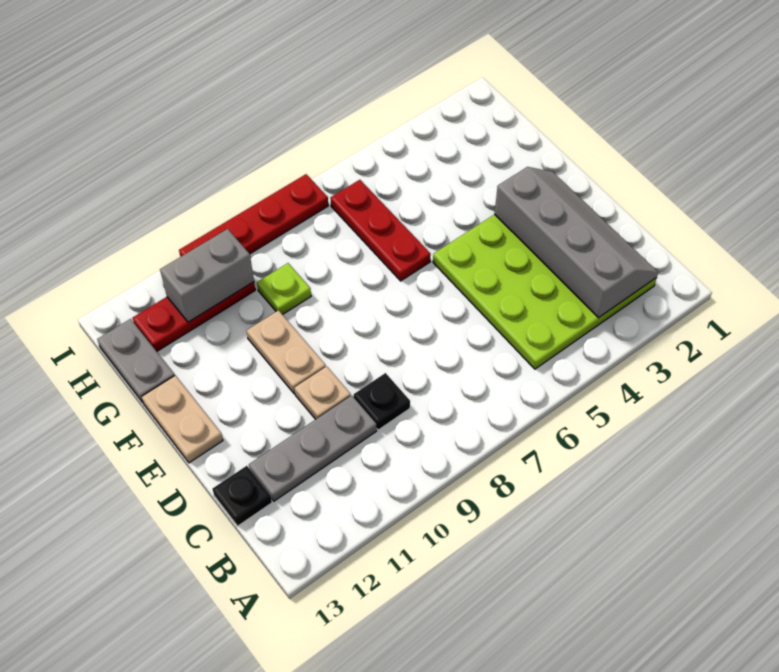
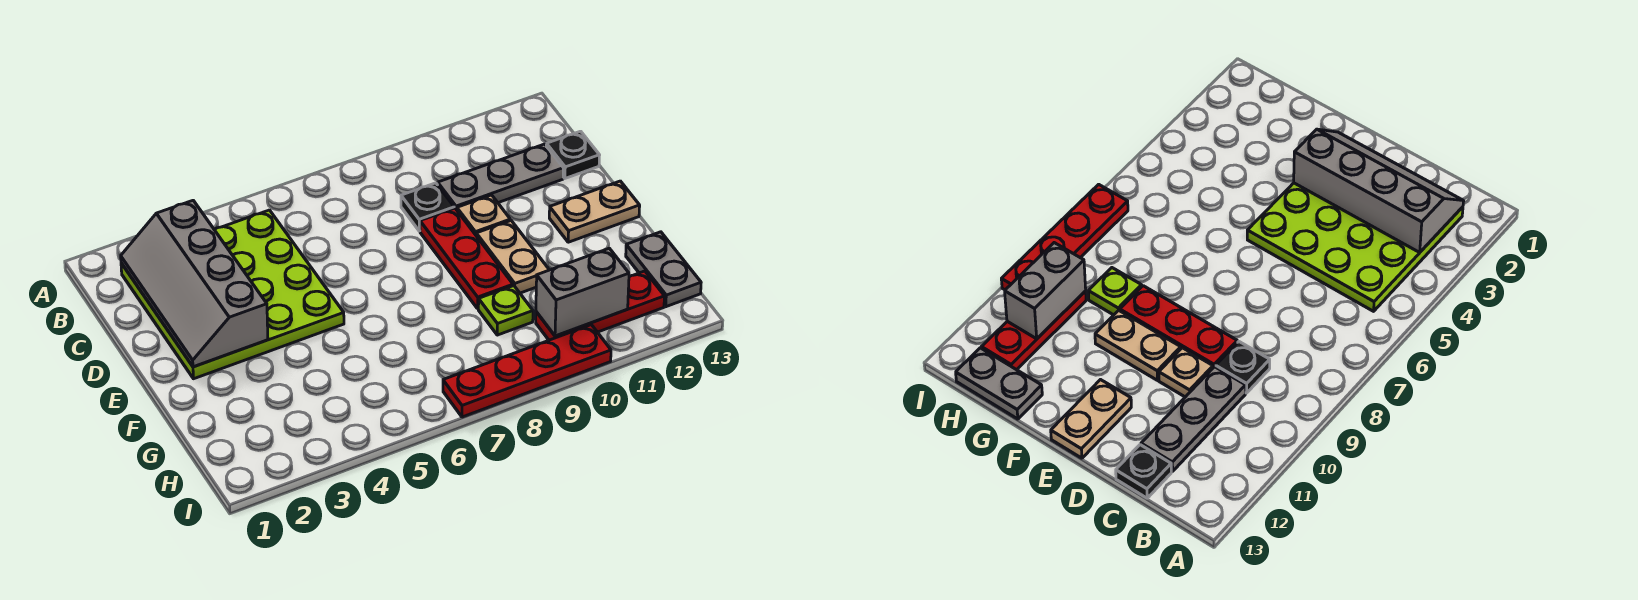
tan 1x2 plate [142,375,223,463] -> tan 1x2 plate turned to [549,181,640,242]
red 1x3 plate [331,180,431,281] -> red 1x3 plate moved to [420,208,513,309]

